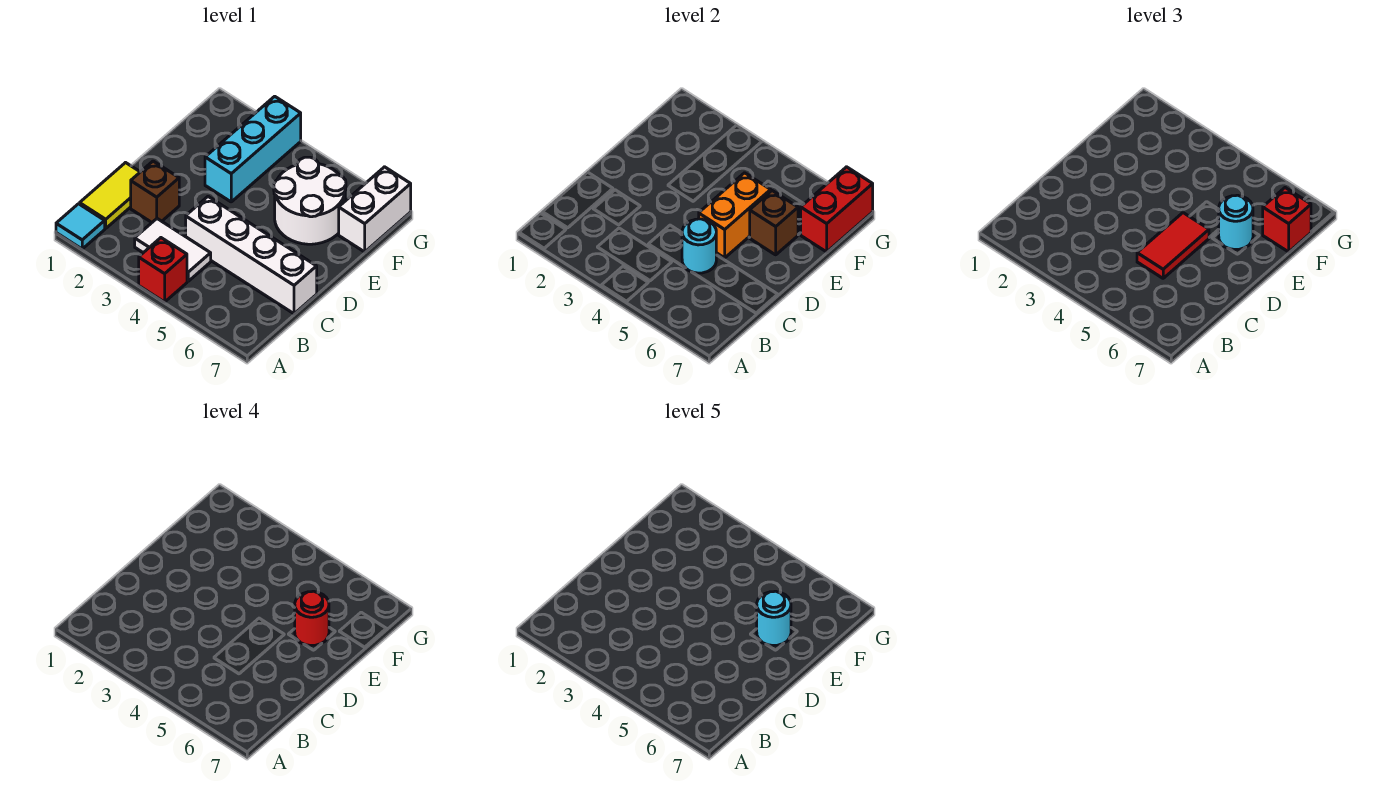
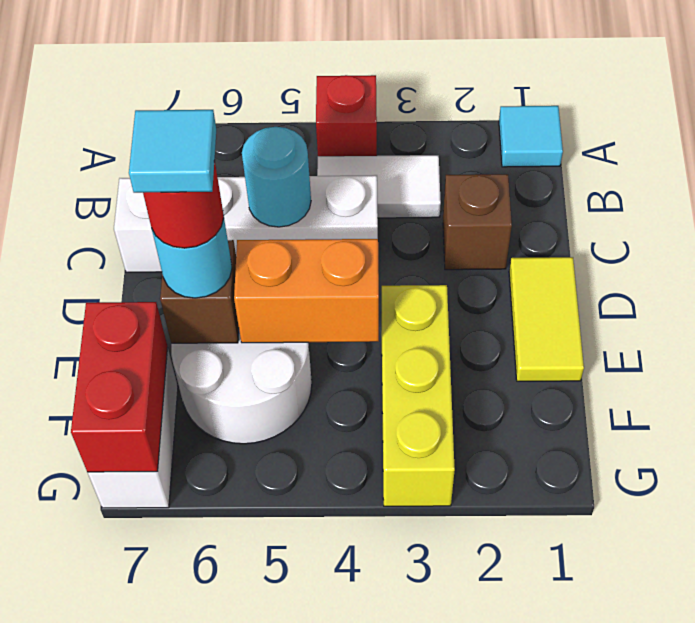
yellow 1x2 tile [80,163,140,228] -> yellow 1x2 tile moved to [509,257,584,381]
red 1x2 tile [1137,213,1209,278] -> none
orange 1x2 brick [699,173,771,258] -> orange 1x2 brick turned to [234,239,379,343]
cyan 1x3 brick [205,96,301,202] -> yellow 1x3 brick [382,285,455,506]
cyan 1x1 round brick [757,591,791,646] -> cyan 1x1 tile [129,110,216,193]
red 1x1 brick [1263,188,1311,252] -> none

